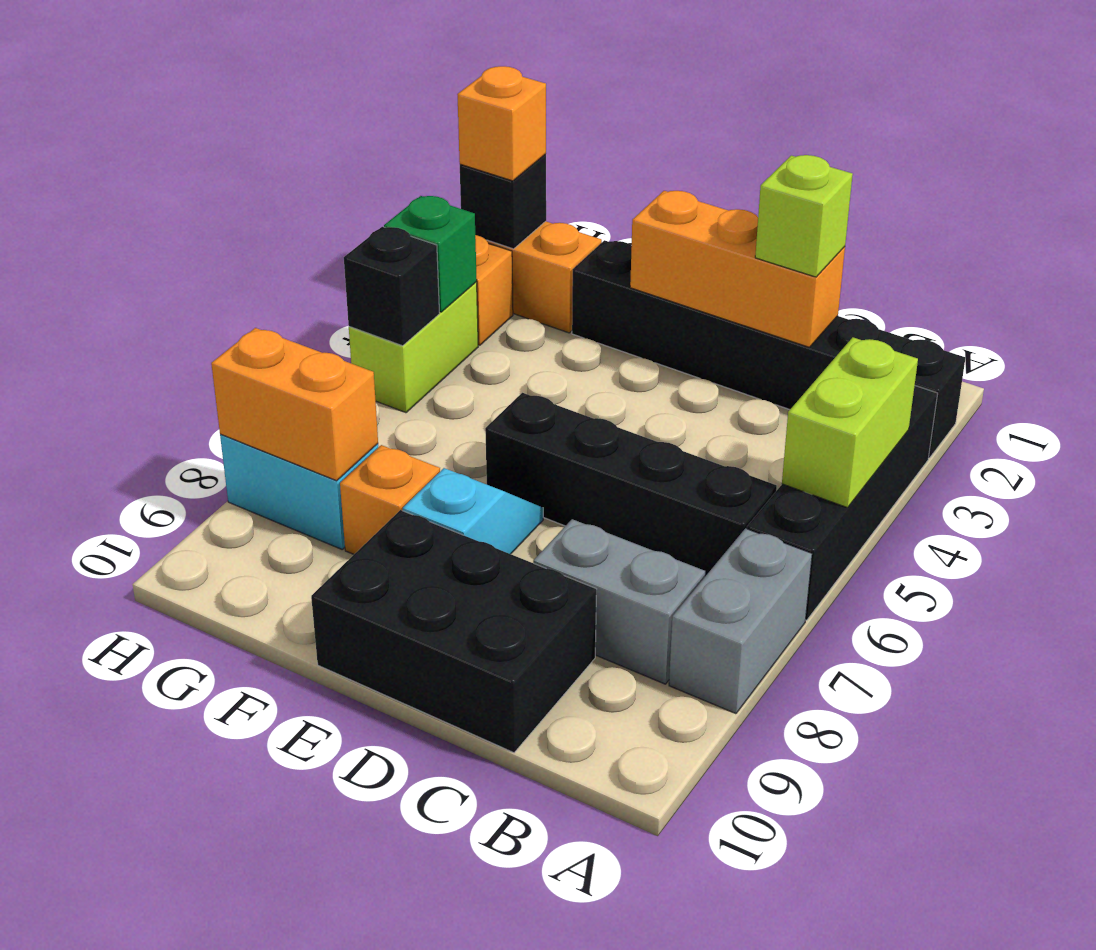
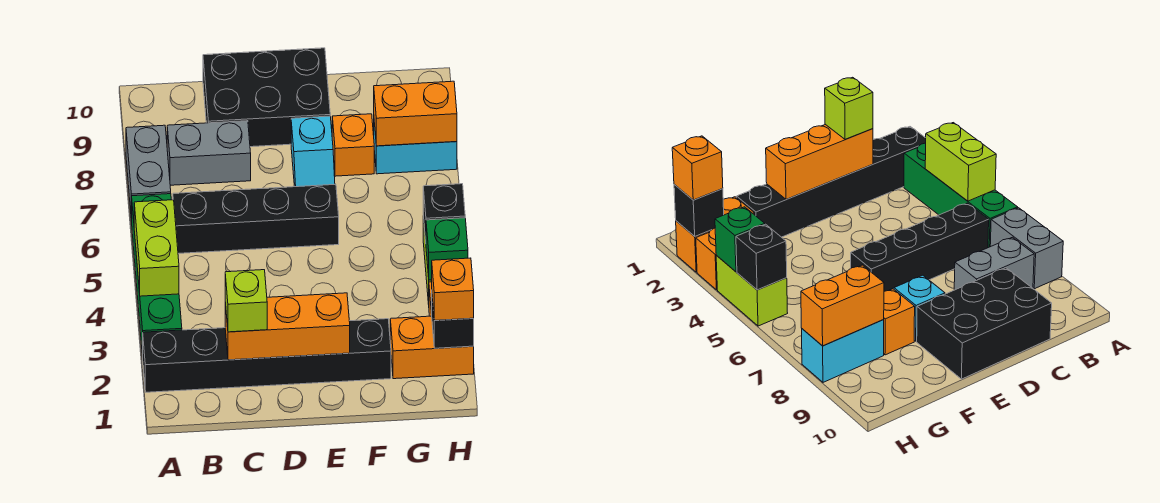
black 1x4 brick [747,386,938,620] -> green 1x4 brick [132,194,182,357]

